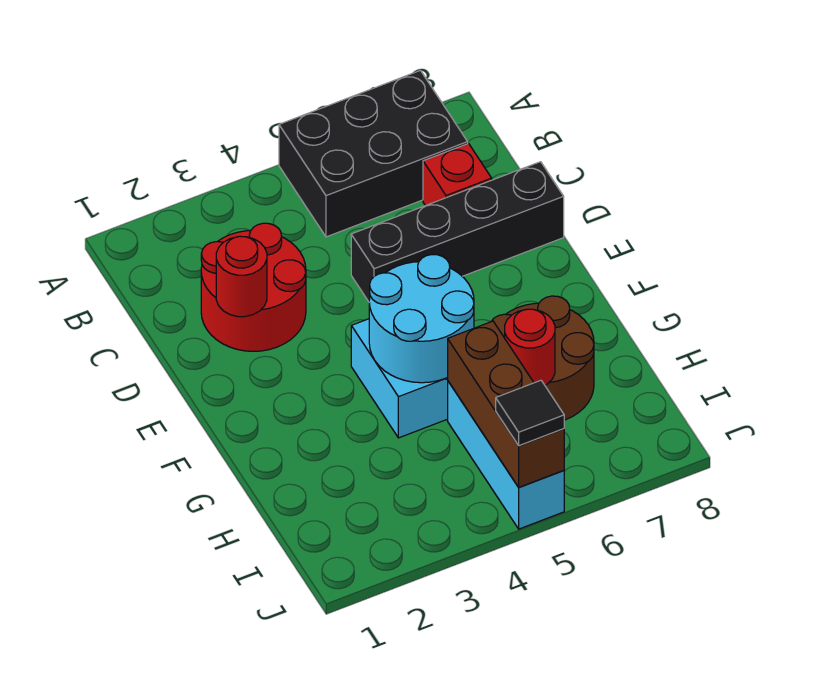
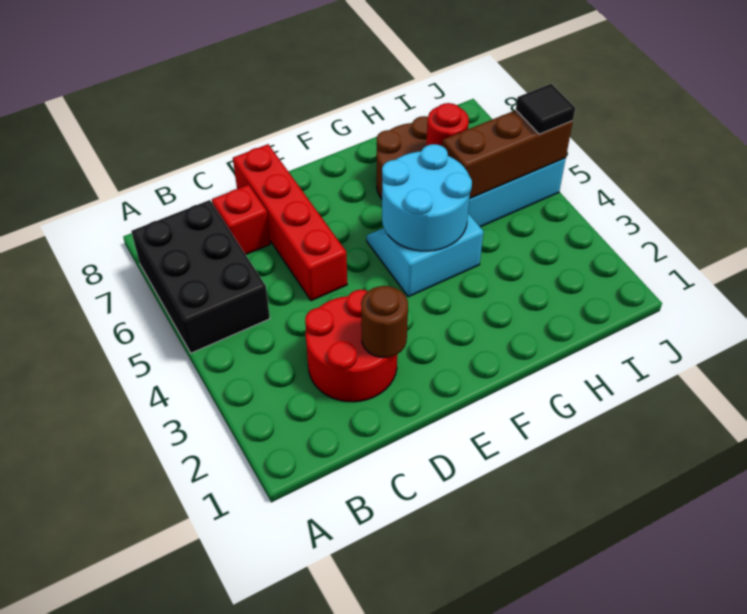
red 1x1 round brick [216,236,267,317] -> brown 1x1 round brick [361,286,408,358]
black 1x4 brick [351,162,564,302] -> red 1x4 brick [233,144,347,301]

